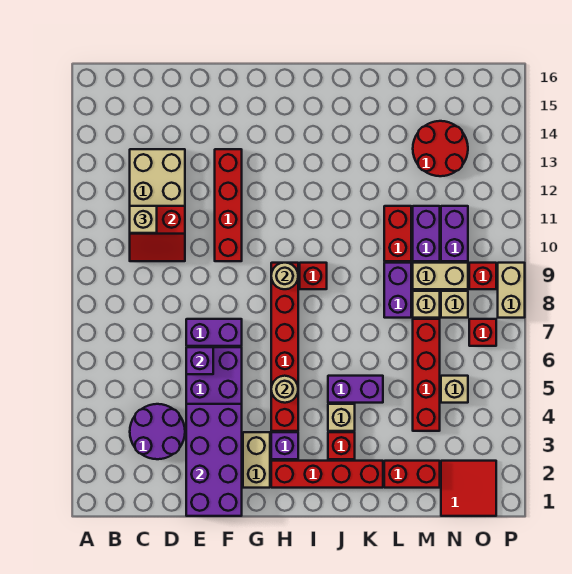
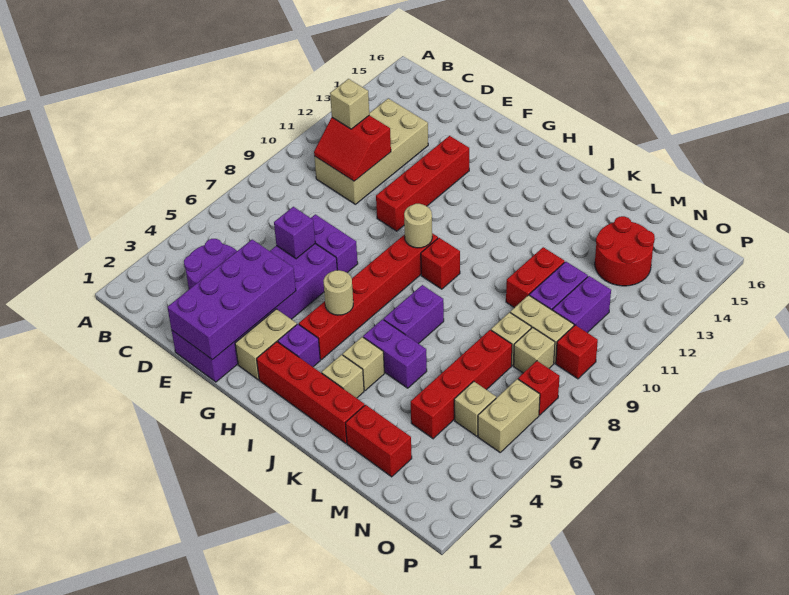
red 1x1 brick [328,432,355,459] -> tan 1x1 brick [322,355,364,398]
purple 1x2 brick [384,263,411,318] -> purple 1x2 brick moved to [384,285,444,344]
red 2x2 tile [441,461,496,516] -> none
tan 1x2 brick [498,263,525,318] -> tan 1x2 brick moved to [478,379,540,452]

